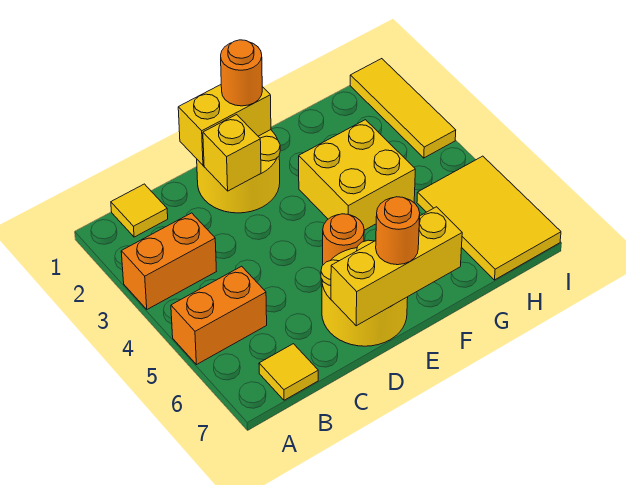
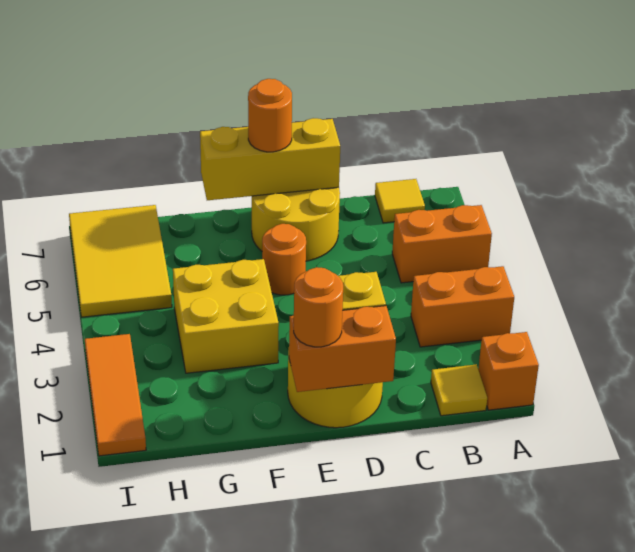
none -> orange 1x1 brick [478,332,539,410]
yellow 1x2 brick [178,85,271,165] -> orange 1x2 brick [289,306,396,392]
yellow 1x3 tile [350,59,456,158] -> orange 1x3 tile [85,334,146,456]

